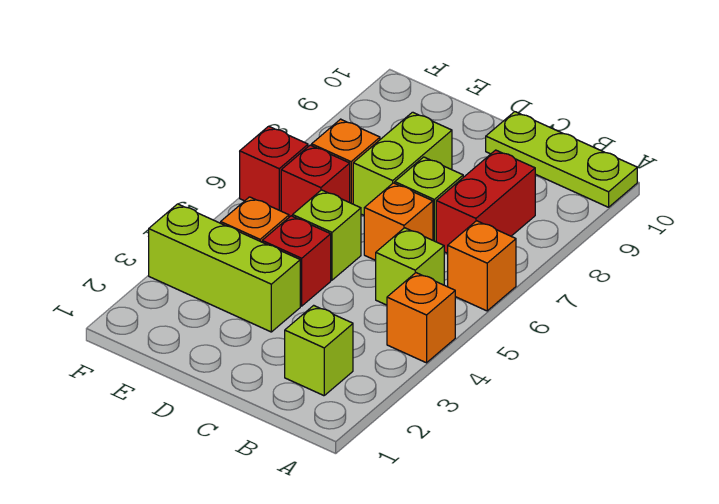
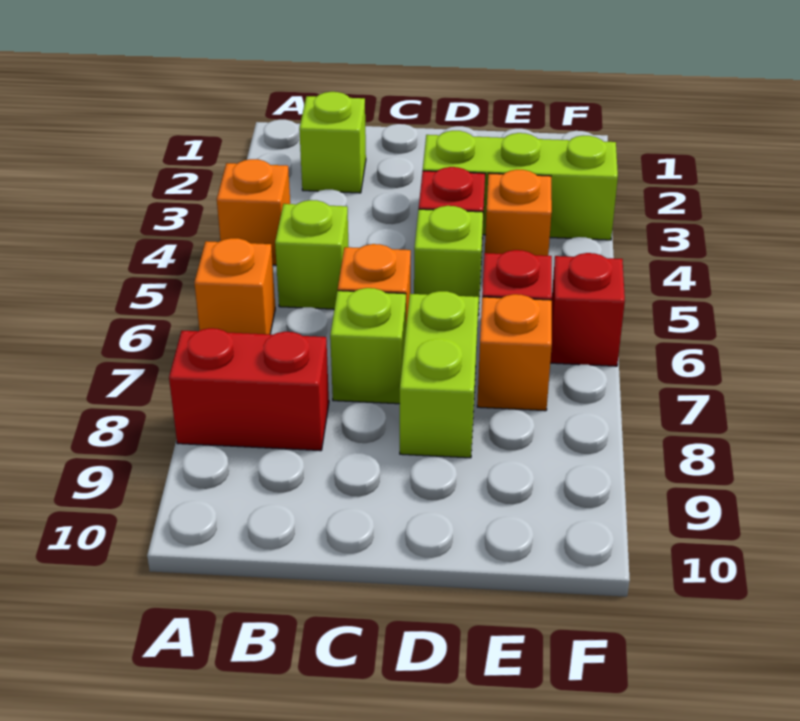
lime 1x3 plate [486,112,637,207] -> none
red 1x2 brick [436,150,535,253] -> red 1x2 brick turned to [169,328,329,451]

